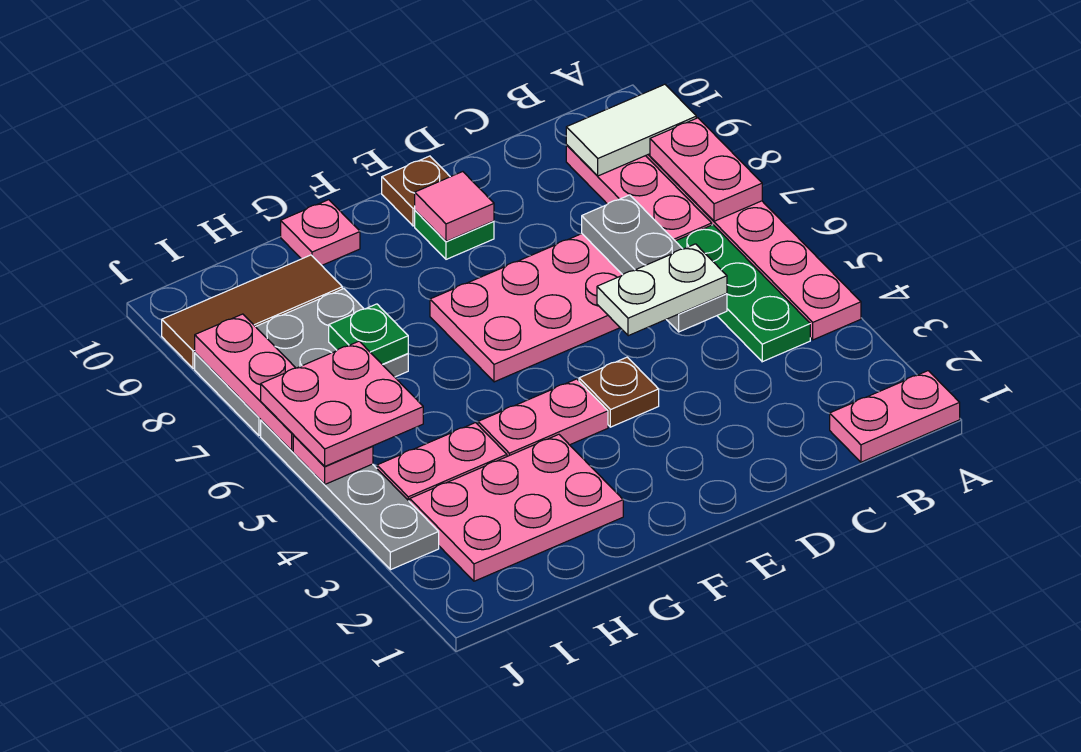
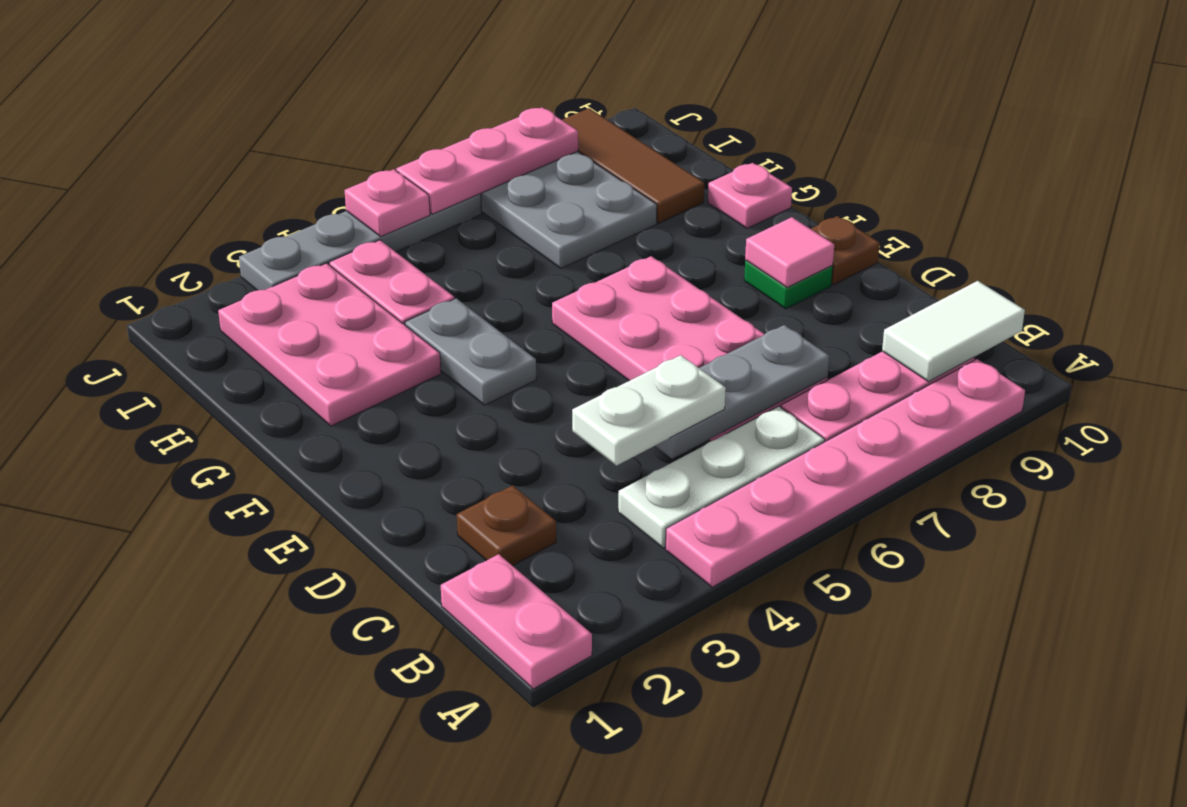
pink 1x2 plate [650,118,762,221] -> none
white 1x2 tile [566,84,696,176] -> white 1x2 tile turned to [882,281,1025,382]
green 1x3 plate [676,225,810,362] -> white 1x3 plate [618,406,825,548]
white 1x2 plate [597,244,727,336] -> white 1x2 plate turned to [572,355,726,466]
brown 1x1 plate [579,357,659,427] -> brown 1x1 plate moved to [457,485,556,566]
pink 1x2 plate [478,379,608,456] -> grey 1x2 plate [405,298,536,405]
green 1x1 plate [329,304,408,364] -> none
pink 2x2 plate [261,341,423,466] -> none

